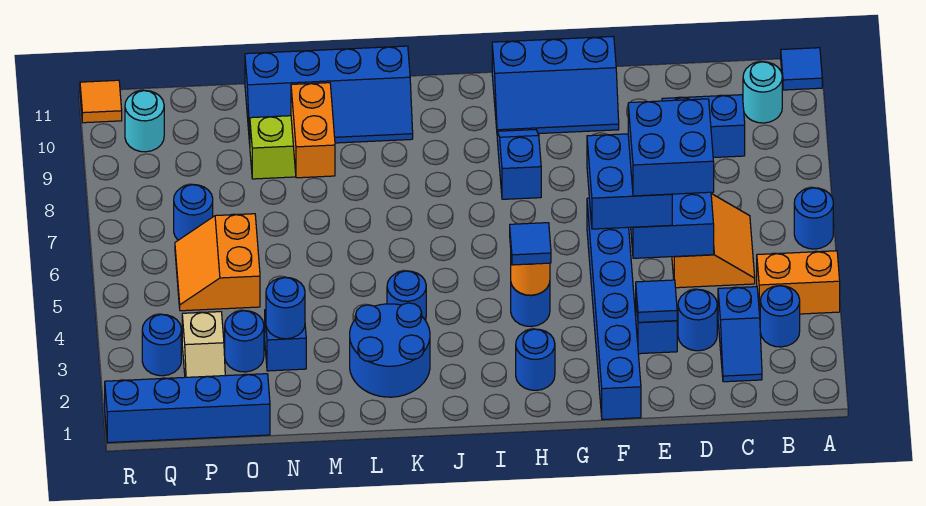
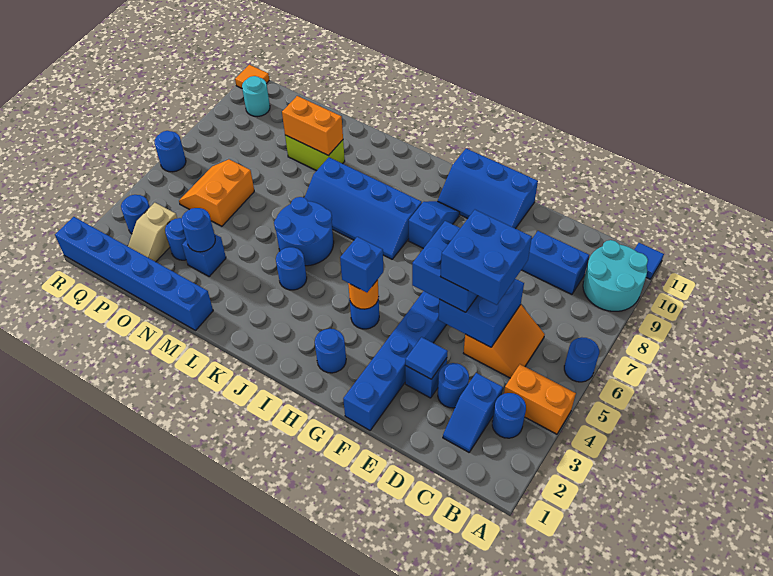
cyan 1x1 round brick [743,62,782,123] -> cyan 2x2 round brick [583,240,648,311]
blue 1x1 tile [510,223,551,265] -> blue 1x1 brick [340,237,383,292]
blue 2x2 round brick [350,303,430,397] -> blue 2x2 round brick moved to [274,197,334,266]
blue 2x4 slope [245,46,413,143] -> blue 2x4 slope moved to [304,157,422,259]
orange 1x2 brick [291,83,335,178] -> orange 1x2 brick turned to [282,96,343,156]
blue 1x4 brick [105,374,270,443] -> blue 1x6 brick [55,217,213,330]
blue 1x1 round brick [174,185,213,240] -> blue 1x1 round brick moved to [154,131,186,172]

